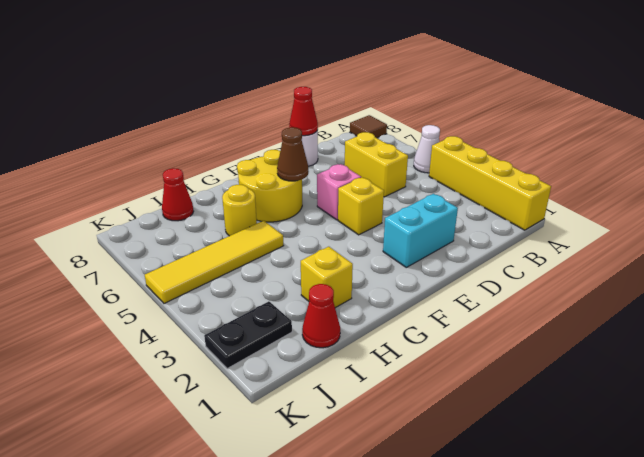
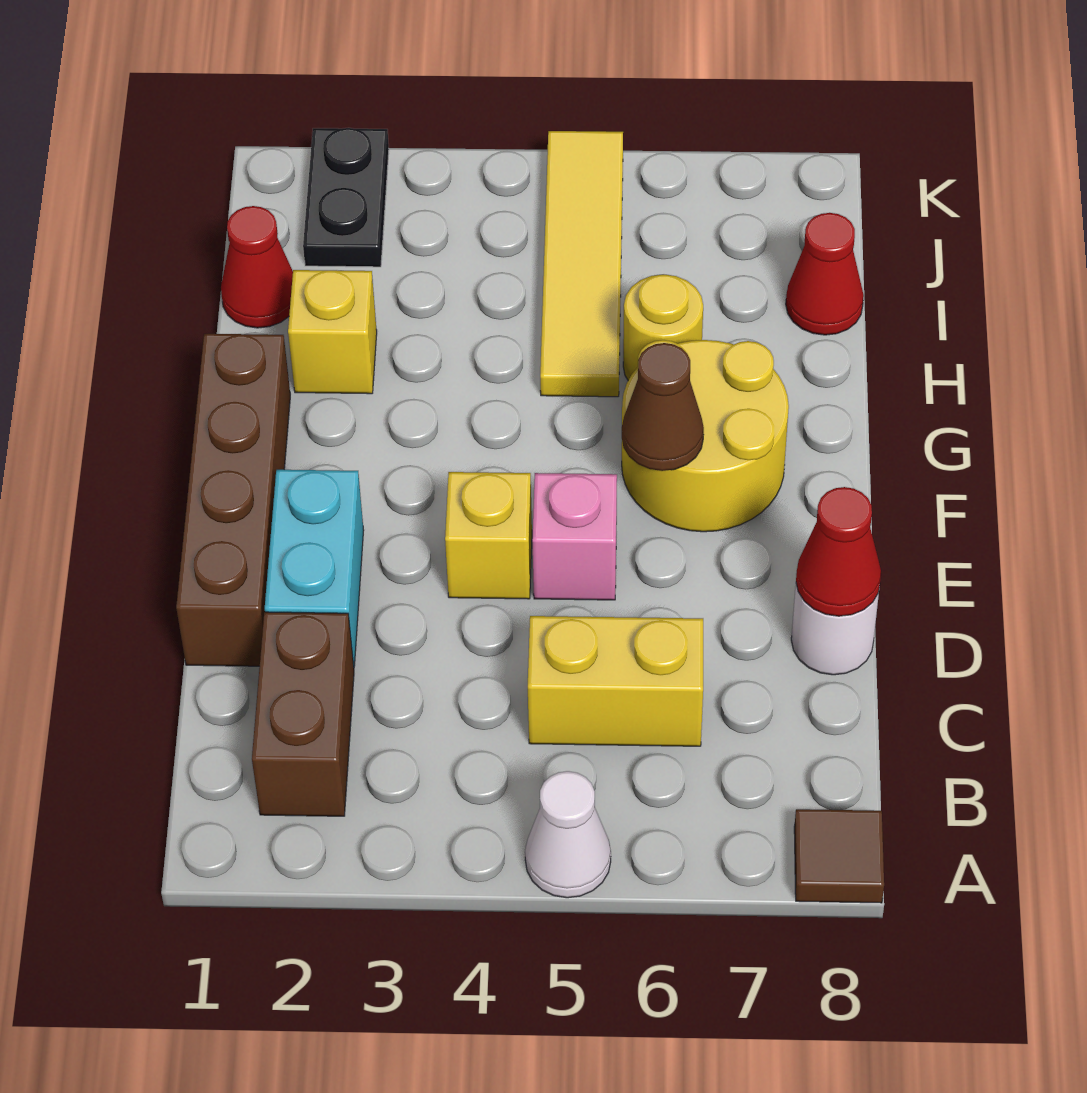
yellow 1x4 brick [429,136,551,230] -> none
none -> brown 1x2 brick [252,612,354,816]
none -> brown 1x4 brick [176,334,290,666]

